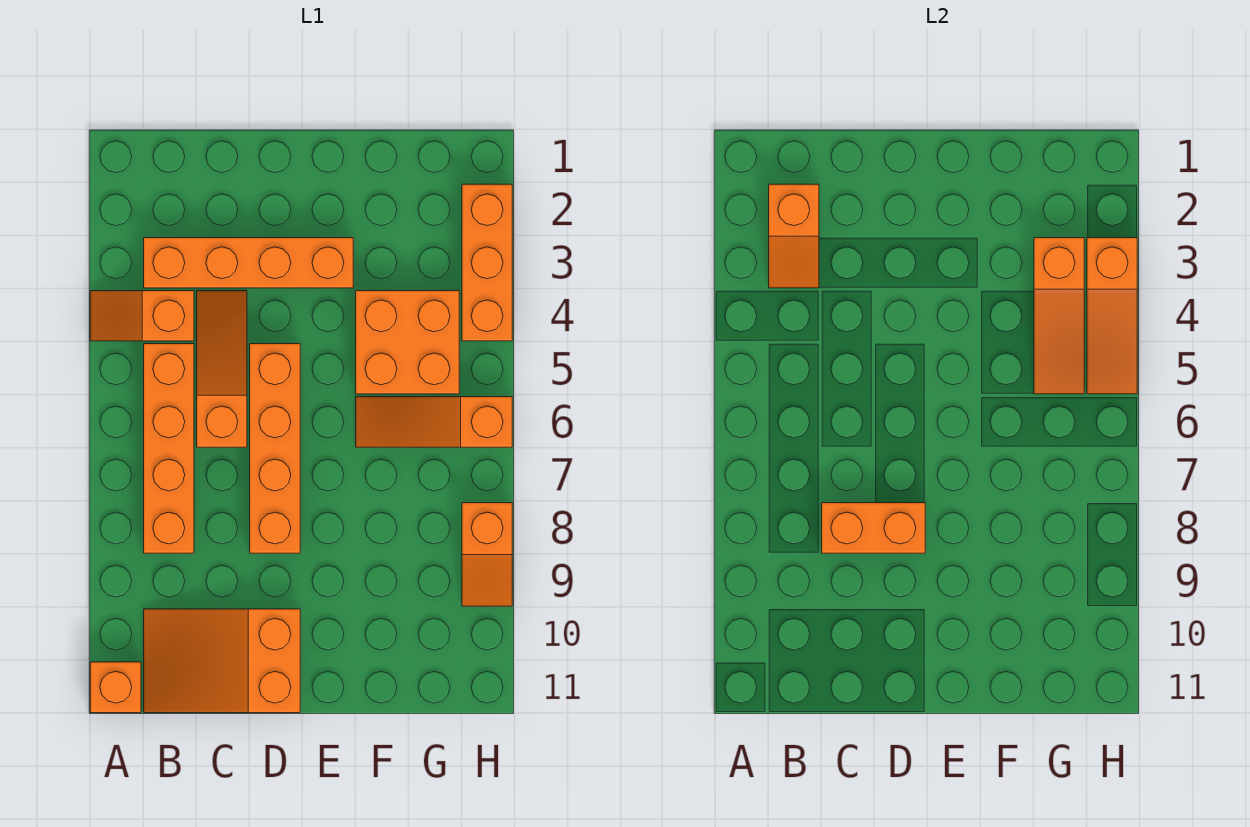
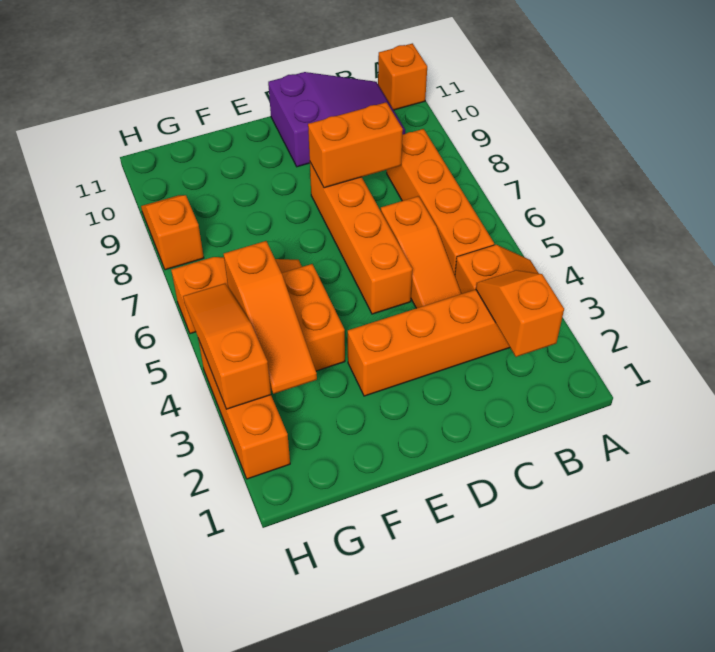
orange 2x3 slope [144,609,300,713] -> purple 2x3 slope [268,72,405,167]
orange 1x3 slope [1034,238,1084,394] -> orange 1x3 slope turned to [224,241,317,394]

